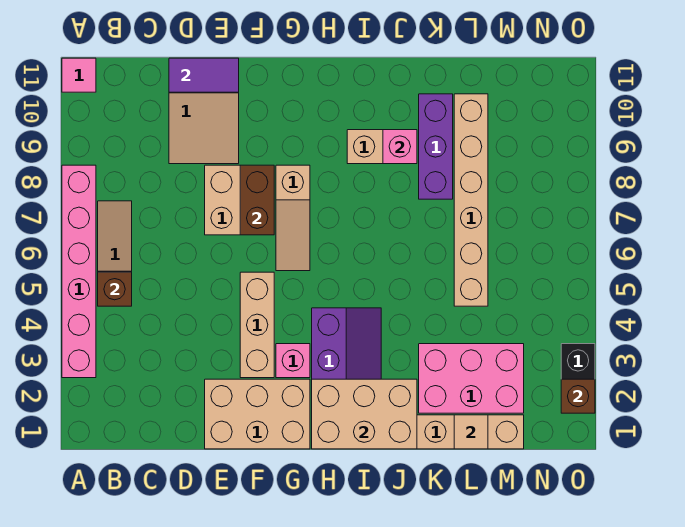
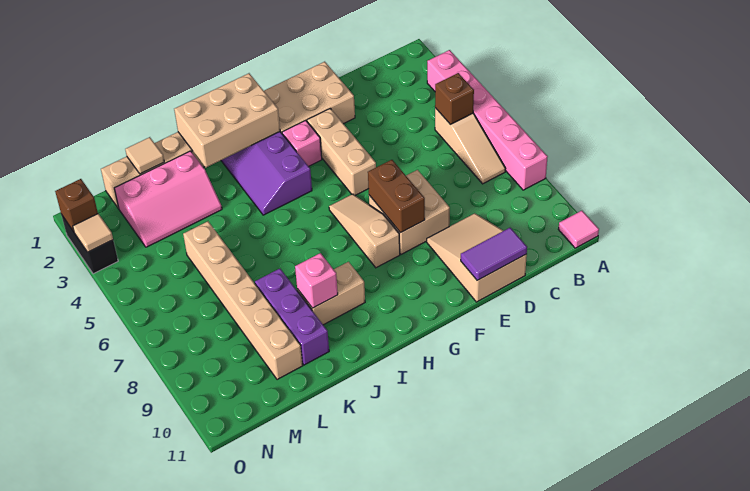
pink 2x3 brick [419,344,524,413] -> pink 2x3 slope [114,151,222,247]
none -> tan 1x1 tile [73,214,113,252]

